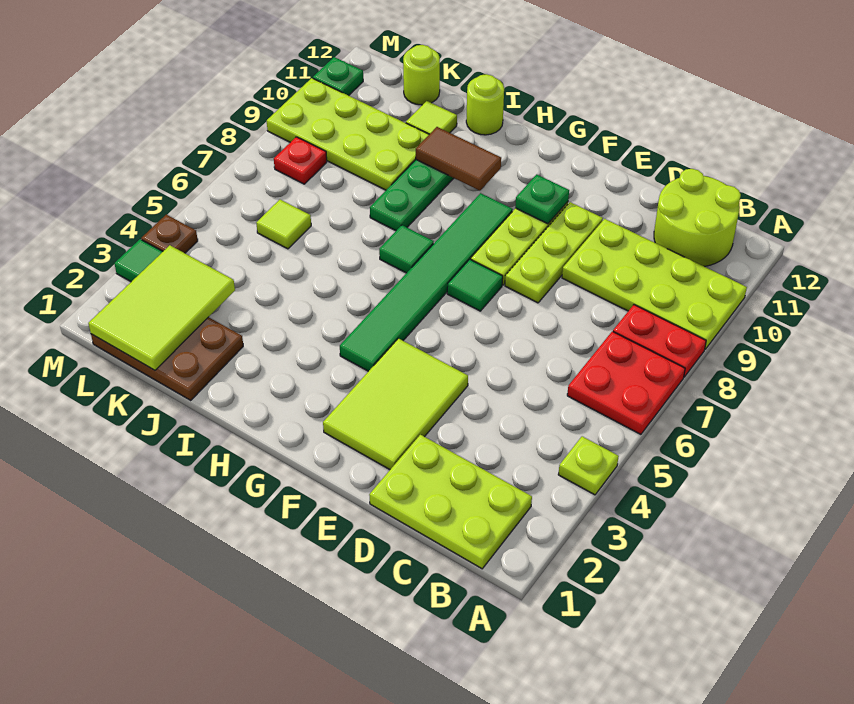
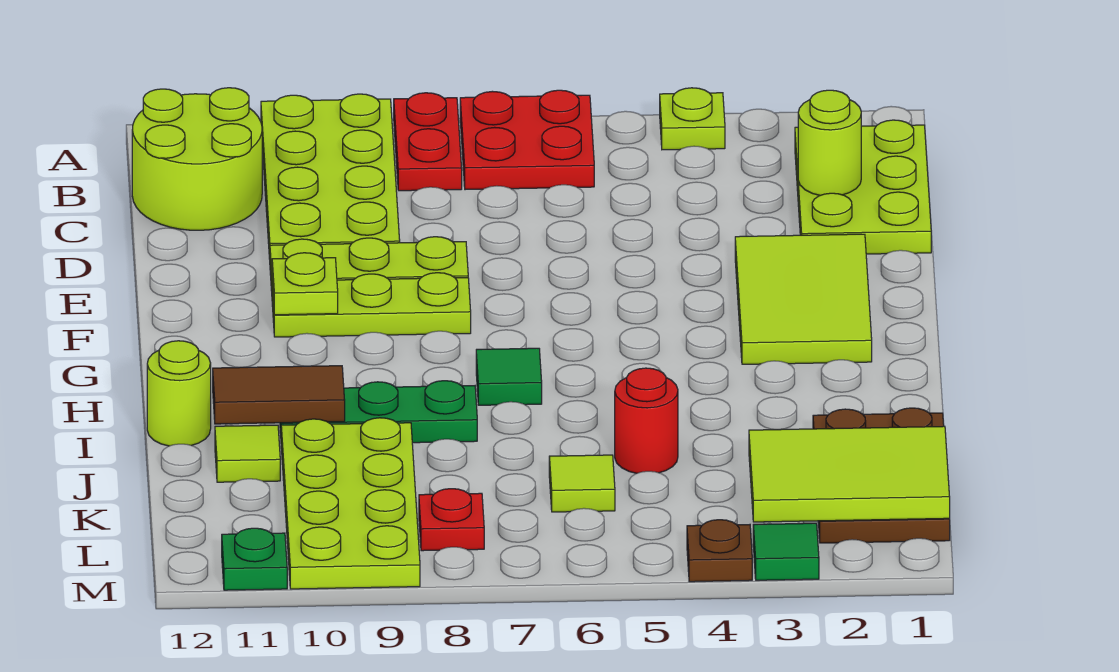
lime 2x3 tile [323,338,468,470] -> lime 2x3 tile turned to [735,234,872,364]
green 1x1 tile [447,259,503,311] -> none
green 1x1 plate [515,175,569,224] -> lime 1x1 plate [272,253,338,315]
green 1x6 tile [340,193,513,371] -> none
brown 1x2 tile [416,127,501,191] -> brown 1x2 tile turned to [213,366,345,424]
none -> red 1x1 round brick [615,368,678,473]
lime 1x1 round brick [403,45,440,105] -> lime 1x1 round brick moved to [798,90,861,195]

